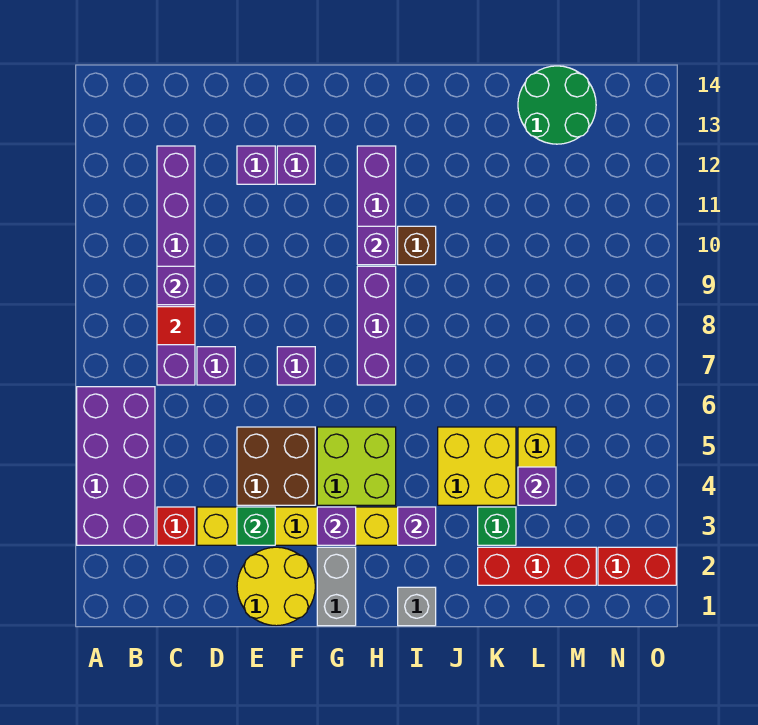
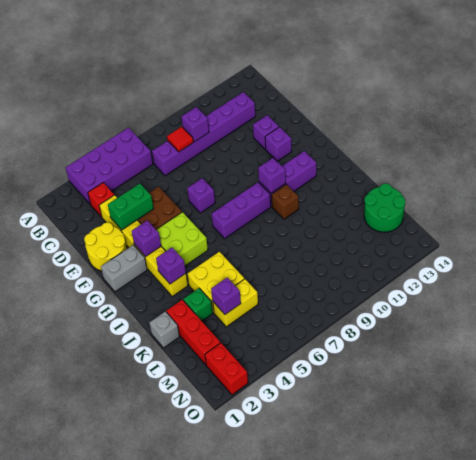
purple 1x1 brick [197,347,235,385] -> none
green 1x1 brick [237,507,275,545] -> green 1x2 brick [108,184,154,230]
grey 1x1 brick [398,587,436,626] -> grey 1x1 brick moved to [149,311,180,348]

